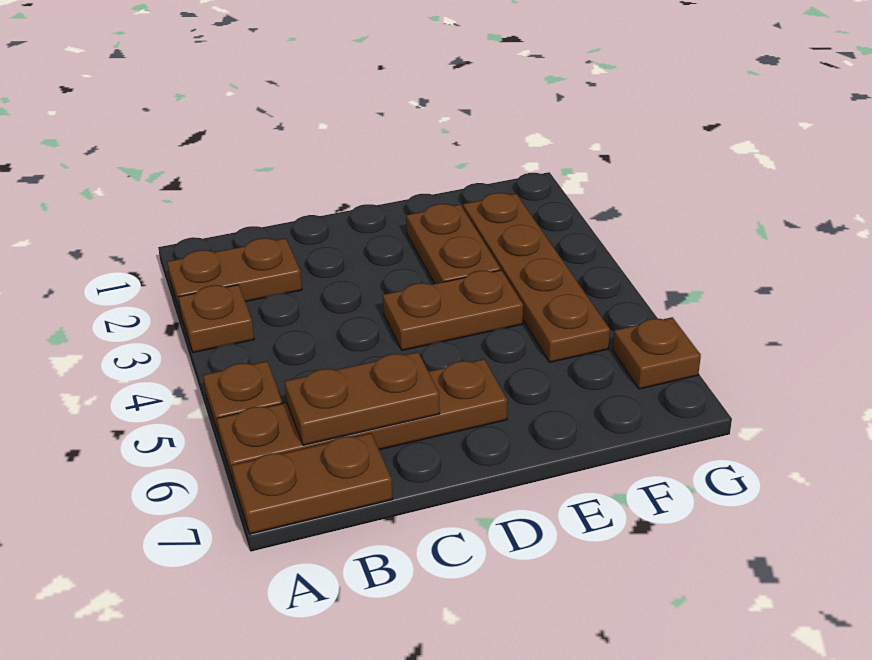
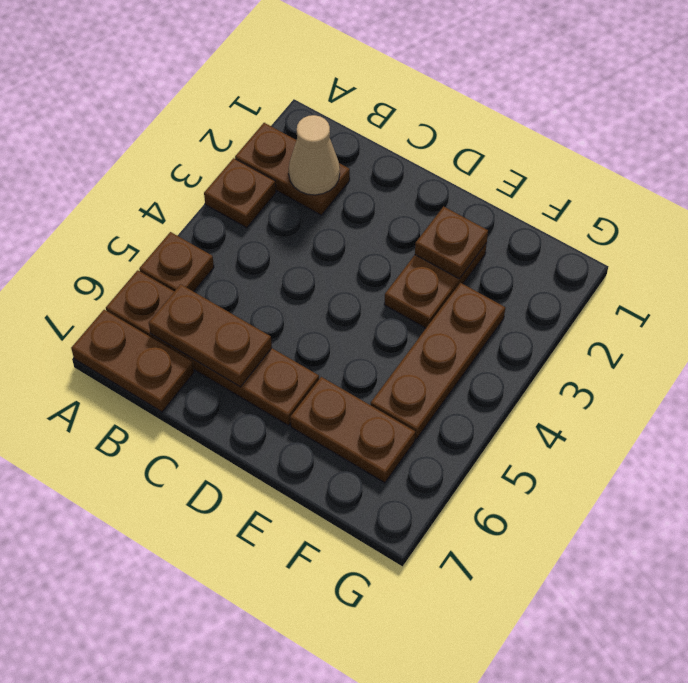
none -> tan 1x1 cone [289,115,340,195]
brown 1x2 plate [383,270,523,350] -> brown 1x2 plate moved to [290,377,415,483]
brown 1x4 plate [463,193,610,362] -> brown 1x3 plate [371,283,505,439]
brown 1x1 plate [613,317,701,389] -> brown 1x1 plate moved to [415,206,488,279]

